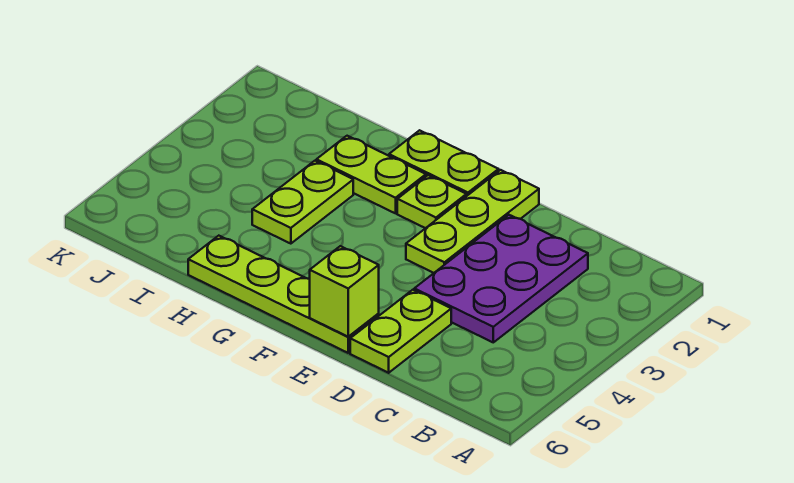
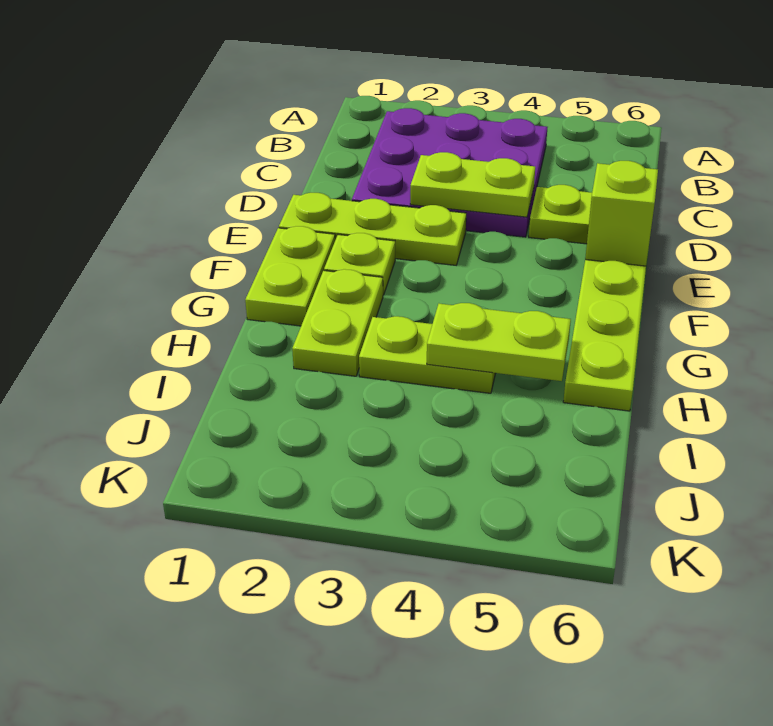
purple 2x3 plate [414,215,588,342] -> purple 3x3 plate [352,108,547,237]
none -> lime 1x2 plate [410,152,535,217]
none -> lime 1x2 plate [427,303,571,381]

